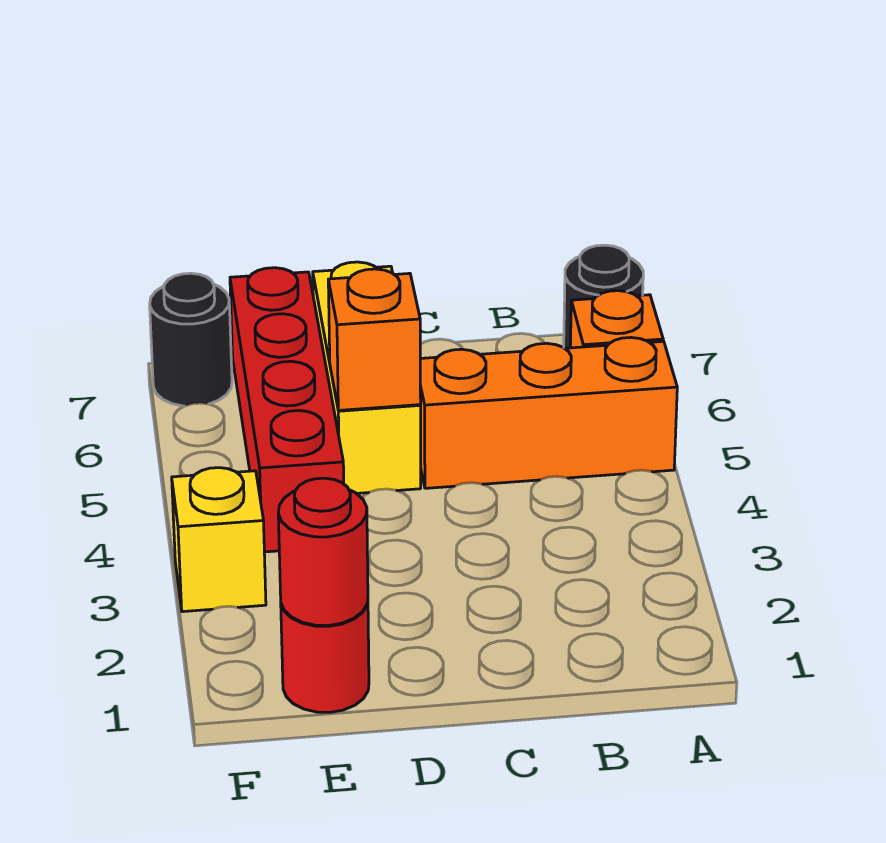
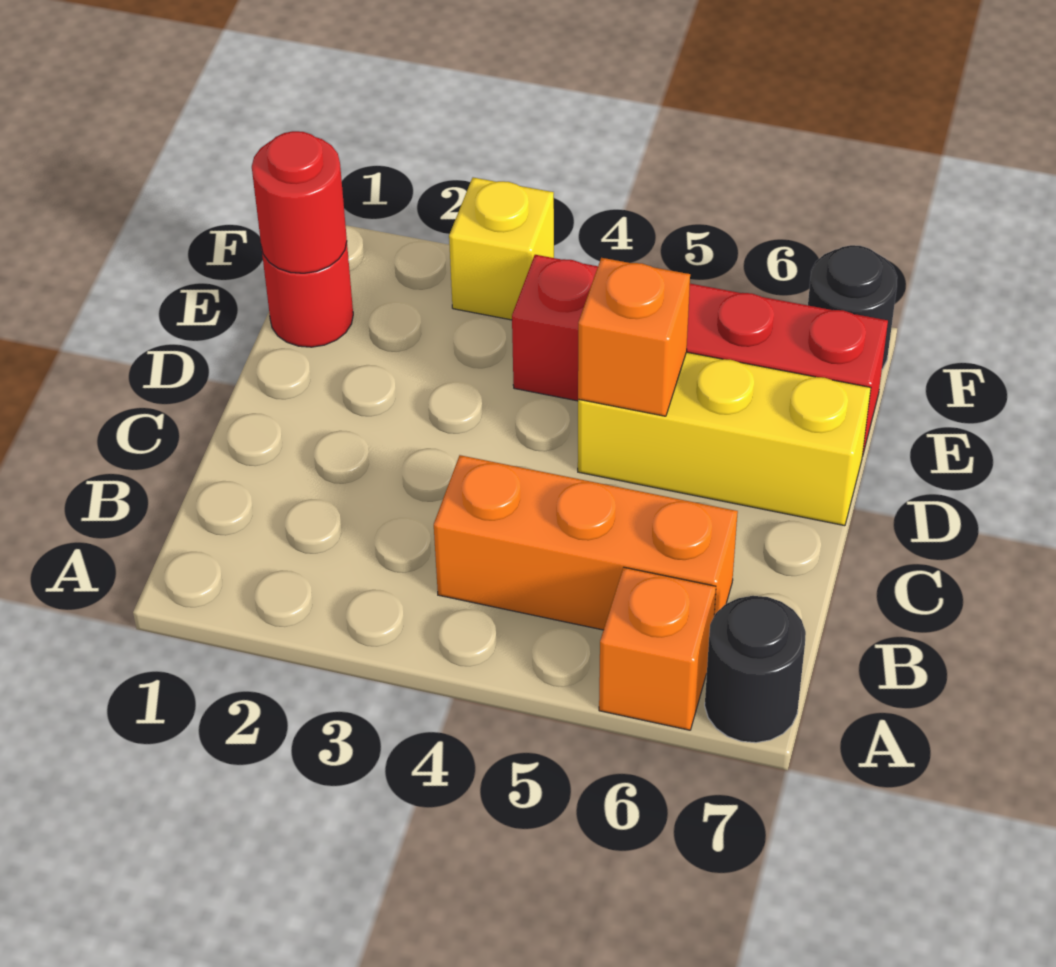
orange 1x3 brick [420,338,677,488] -> orange 1x3 brick turned to [434,455,738,630]

